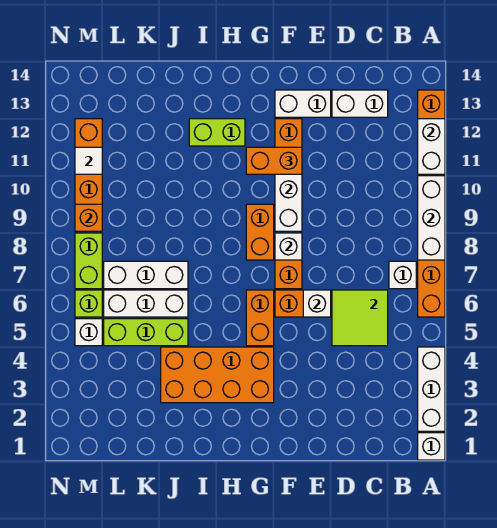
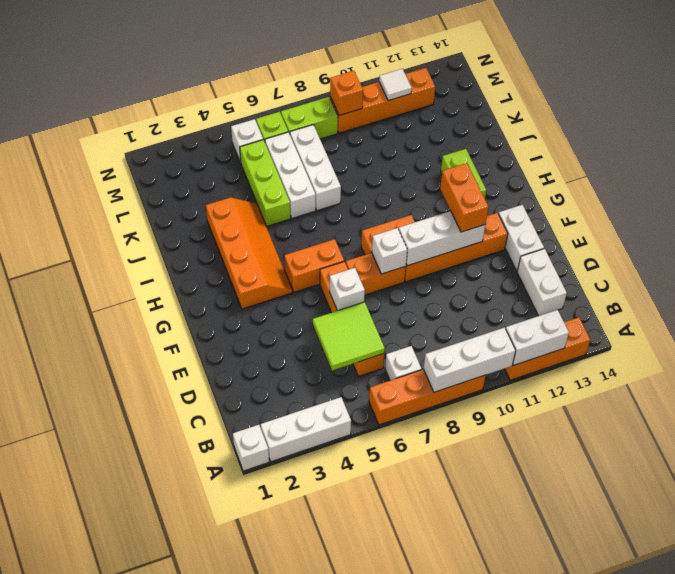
orange 2x4 brick [161,347,274,403] -> orange 2x4 slope [206,197,292,309]

